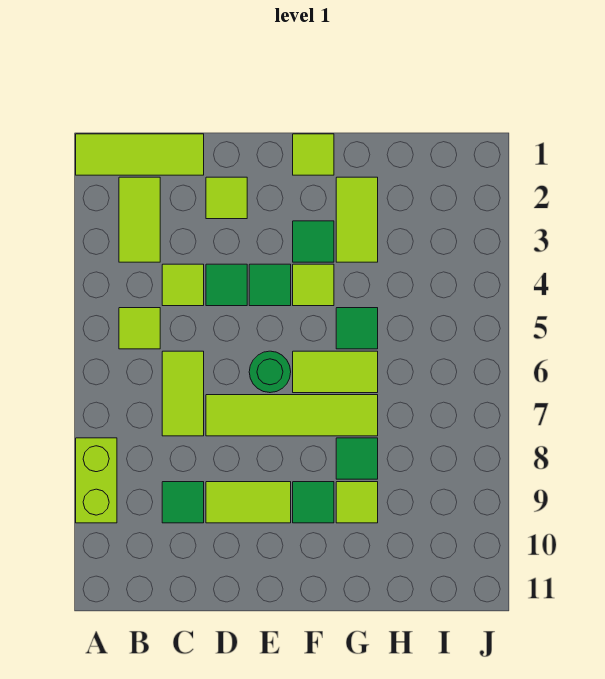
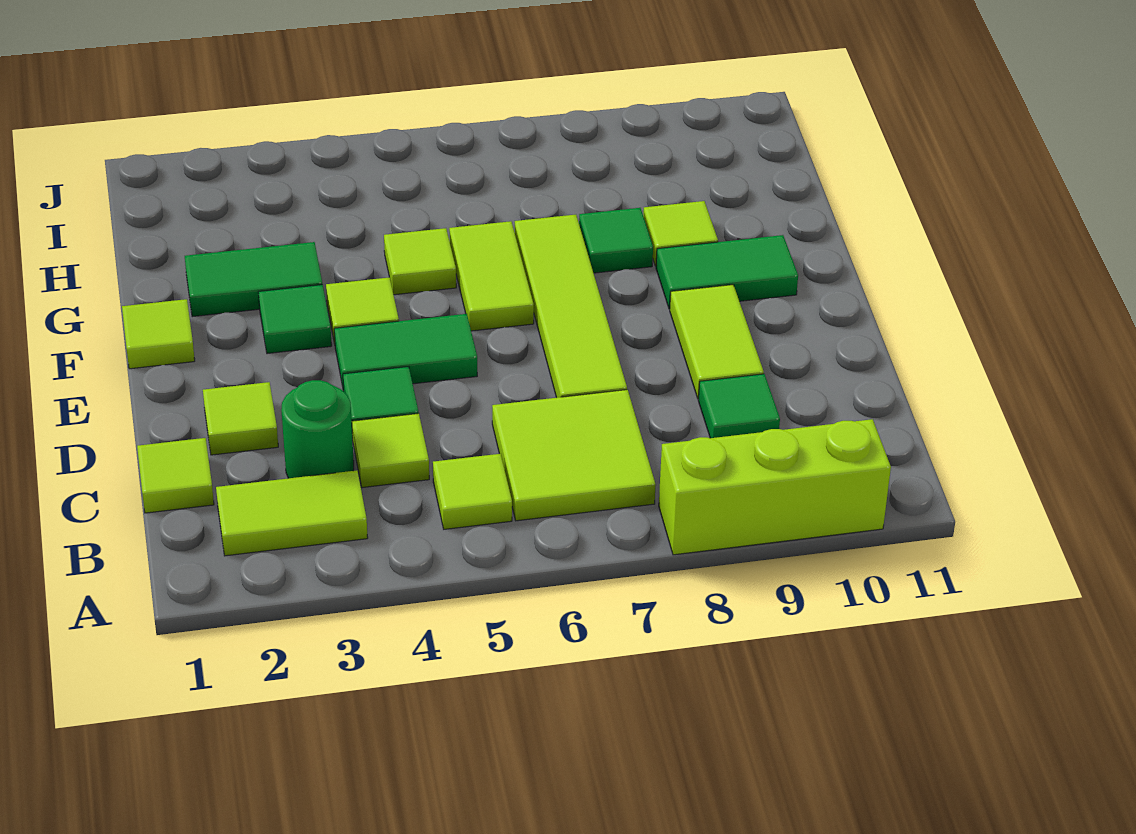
lime 1x3 tile [76,134,204,175] -> lime 1x1 tile [137,438,214,513]
lime 1x2 brick [76,438,117,523] -> lime 1x3 brick [659,419,891,555]
lime 1x2 tile [162,351,204,436] -> lime 2x2 tile [492,390,656,521]
green 1x1 tile [249,264,291,306] -> green 1x2 tile [334,314,477,391]
green 1x1 round brick [249,351,291,393] -> green 1x1 round brick moved to [281,380,354,478]
green 1x1 tile [293,482,334,523] -> green 1x2 tile [656,235,798,309]
lime 1x2 tile [336,177,378,262] -> green 1x2 tile [185,242,322,317]
green 1x1 tile [336,308,378,349] -> lime 1x1 tile [384,228,456,295]

